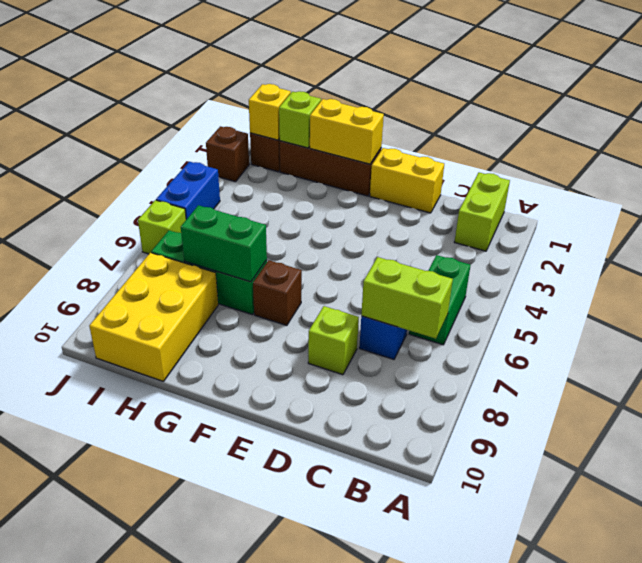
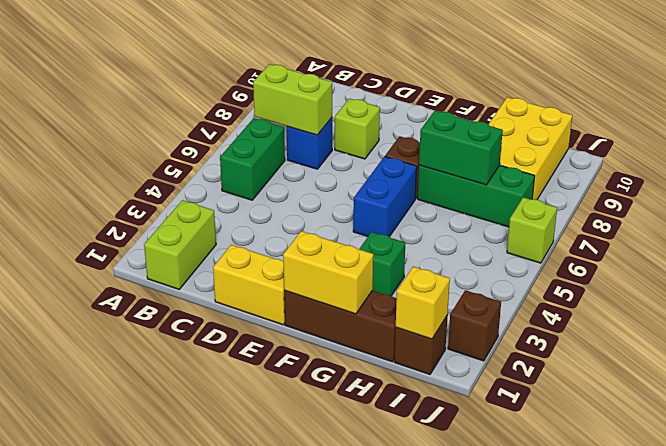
none -> green 1x1 brick [360,232,405,296]
lime 1x1 brick [279,91,321,148] -> none
blue 1x2 brick [156,162,220,220] -> blue 1x2 brick moved to [353,157,417,237]

